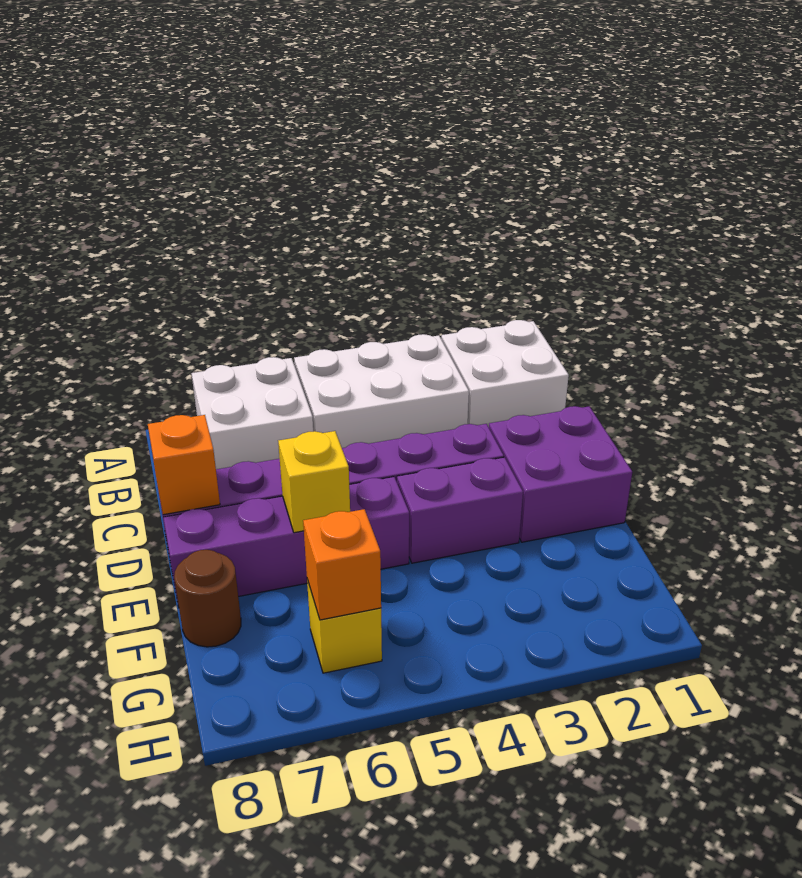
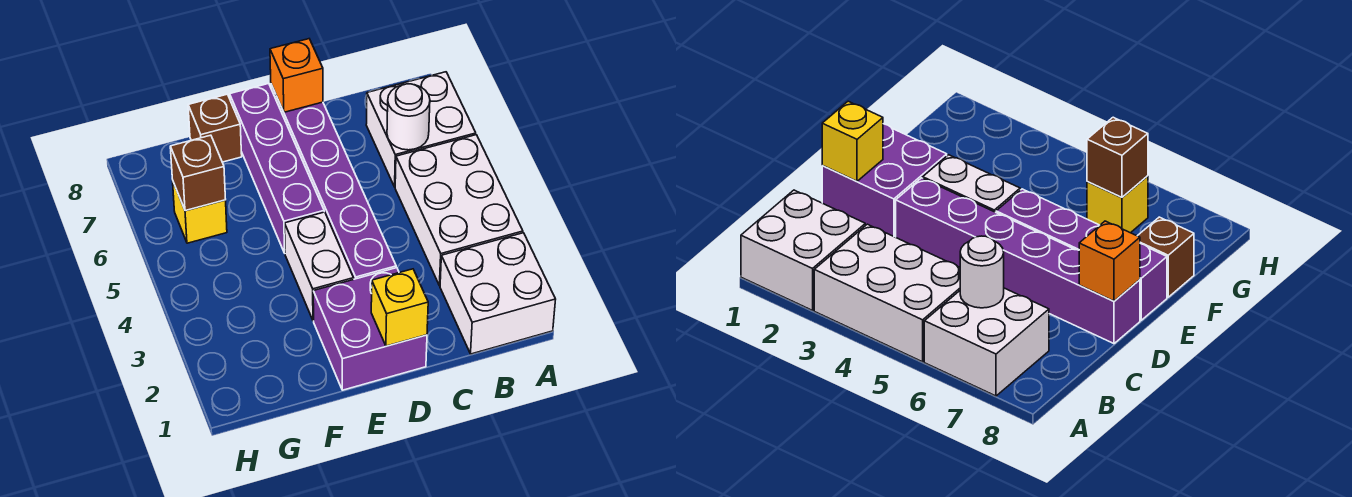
none -> white 1x1 round brick [387,84,430,150]
purple 1x2 brick [397,457,523,563] -> white 1x2 brick [285,212,354,321]
yellow 1x1 brick [278,431,350,533] -> yellow 1x1 brick moved to [371,269,428,346]
brown 1x1 round brick [174,550,241,647] -> brown 1x1 brick [188,94,242,162]
orange 1x1 brick [303,509,381,620] -> brown 1x1 brick [170,135,226,211]

